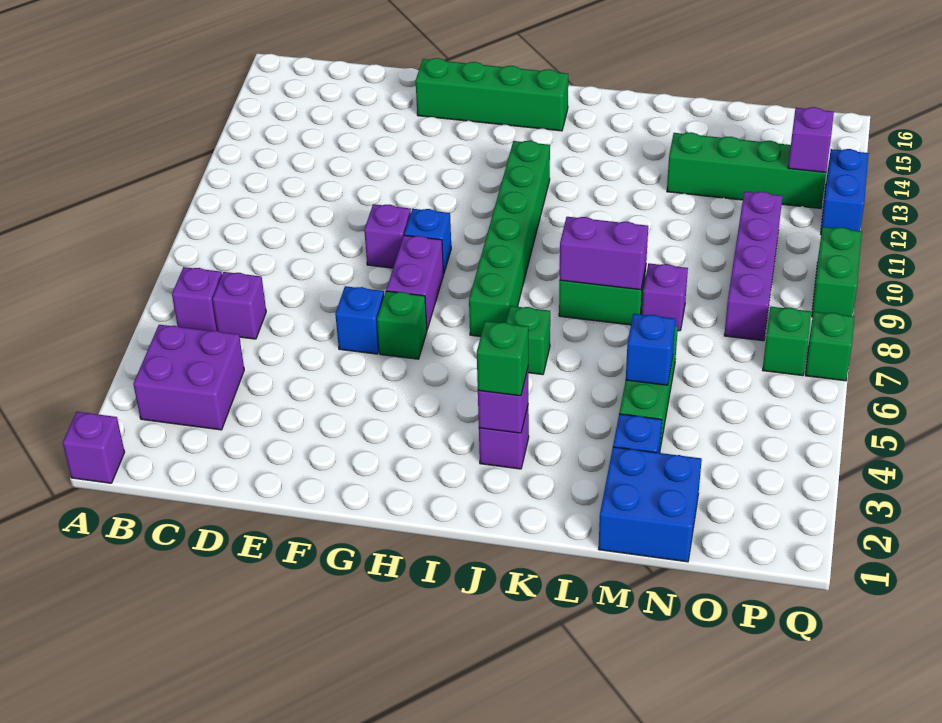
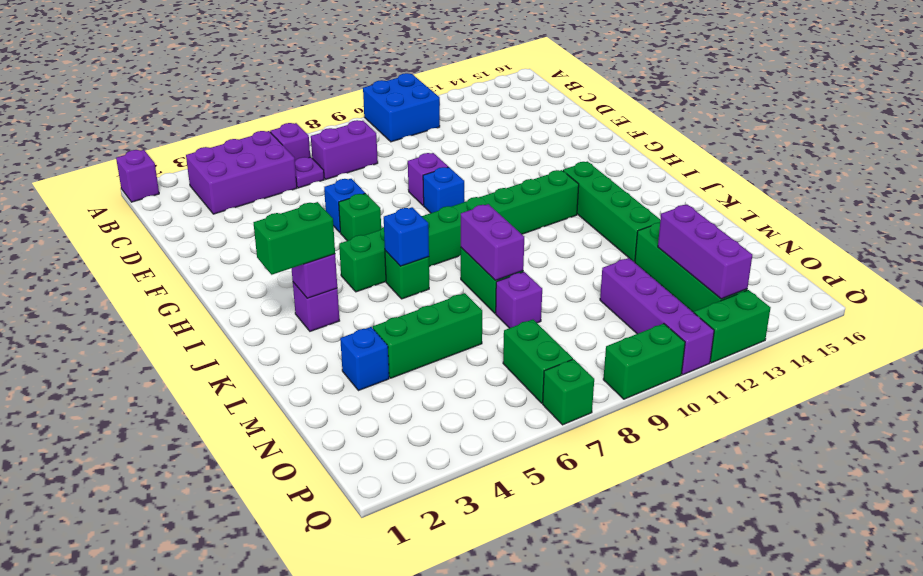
purple 2x2 brick [133,325,244,430] -> purple 2x3 brick [186,131,297,214]
purple 1x1 brick [212,272,266,339] -> purple 1x1 plate [295,157,324,188]
green 1x4 brick [416,58,568,131] -> green 1x4 brick moved to [563,162,660,262]
purple 1x2 brick [386,235,443,329] -> purple 1x2 brick moved to [311,120,378,179]
green 1x6 brick [469,141,550,337] -> green 1x8 brick [339,170,579,292]
green 1x1 brick [477,321,528,396] -> green 1x2 brick [254,202,335,275]
blue 2x2 brick [599,447,702,562] -> blue 2x2 brick moved to [363,73,440,142]
blue 1x1 brick [626,314,675,385] -> blue 1x1 brick moved to [384,207,429,266]
purple 1x4 brick [724,191,782,341] -> purple 1x4 brick turned to [600,258,714,375]
green 1x1 brick [763,307,811,376] -> green 1x2 brick [503,320,573,403]
purple 1x1 brick [788,107,834,172] -> purple 1x3 brick [658,205,752,299]
blue 1x2 brick [821,149,869,234] -> green 1x2 brick [694,290,770,363]

